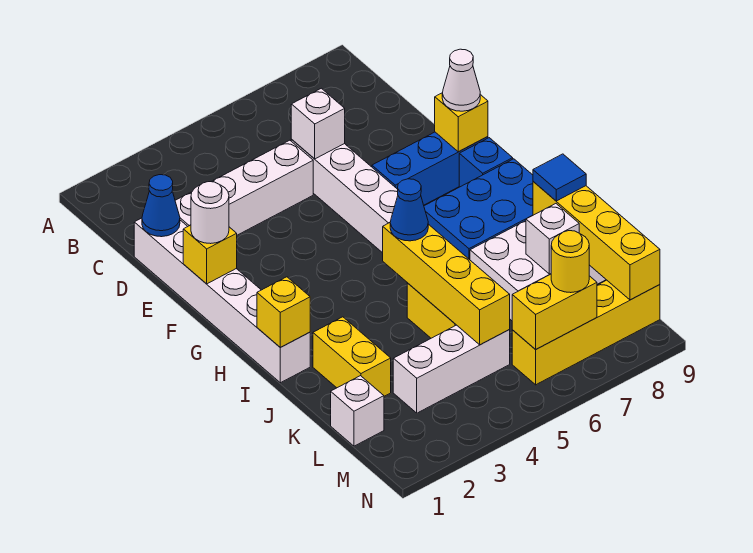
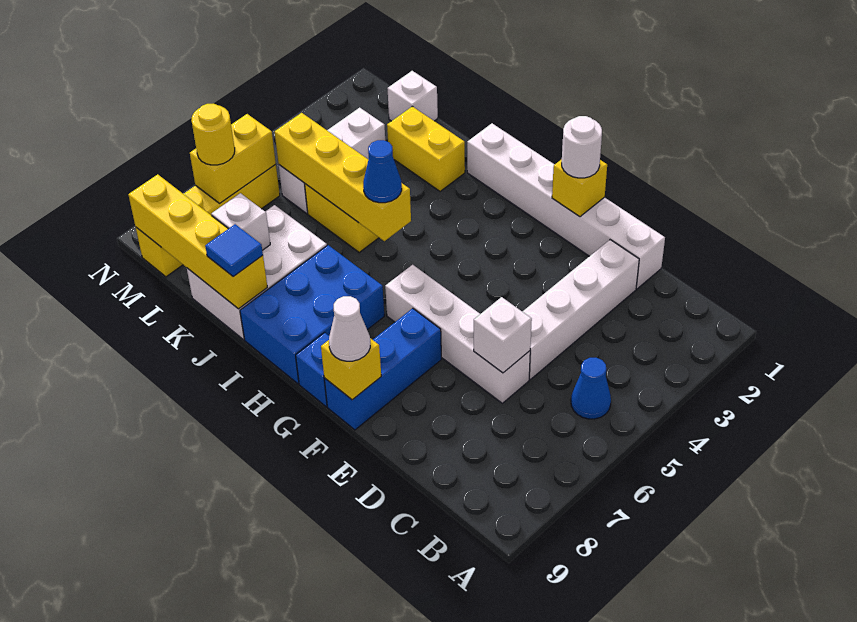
blue 1x1 cone [142,175,180,237] -> blue 1x1 cone moved to [571,358,611,419]
yellow 1x1 brick [257,277,310,347] -> none

